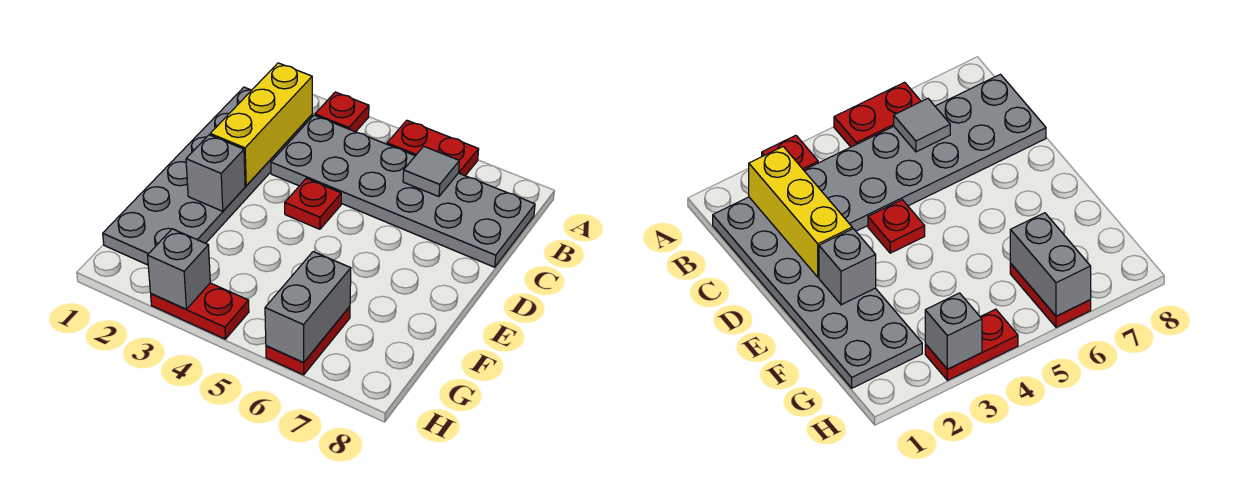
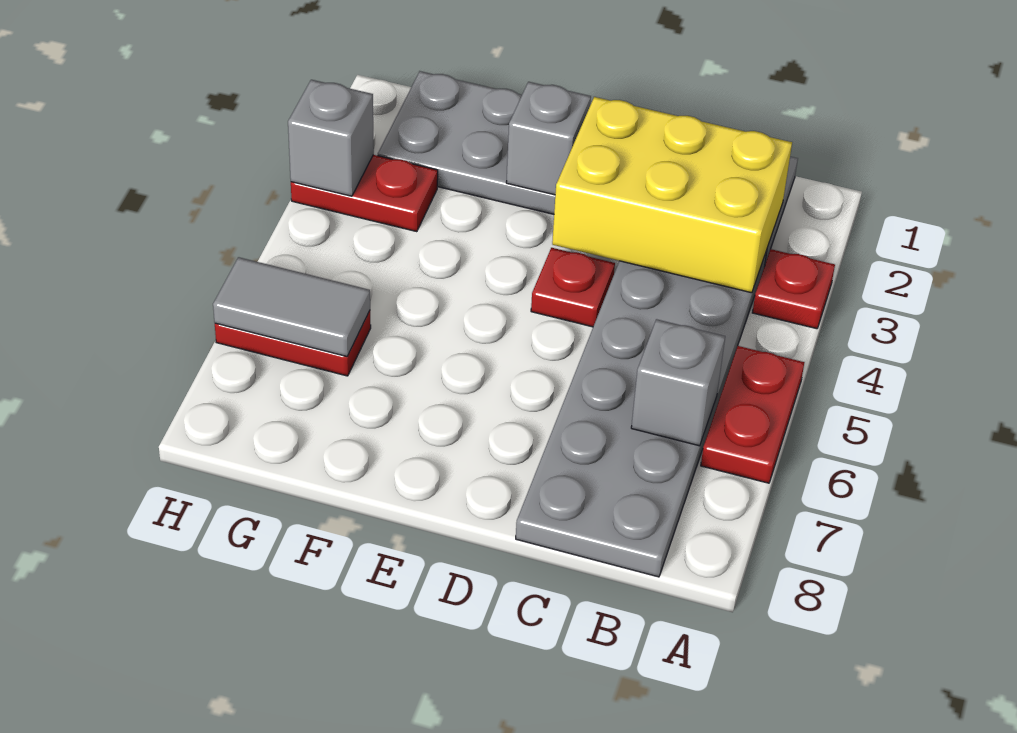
yellow 1x3 brick [210,63,312,186] -> yellow 2x3 brick [552,97,792,293]
grey 1x1 tile [403,146,459,197] -> grey 1x1 brick [631,319,725,446]
grey 1x2 brick [265,252,351,363] -> grey 1x2 tile [213,257,370,356]
red 1x2 plate [151,283,249,339] -> red 1x2 plate turned to [291,155,438,232]

